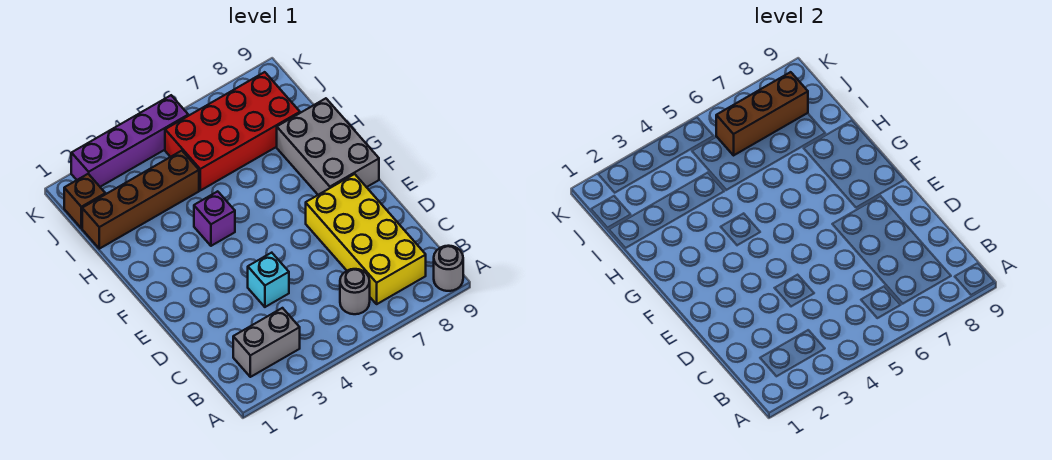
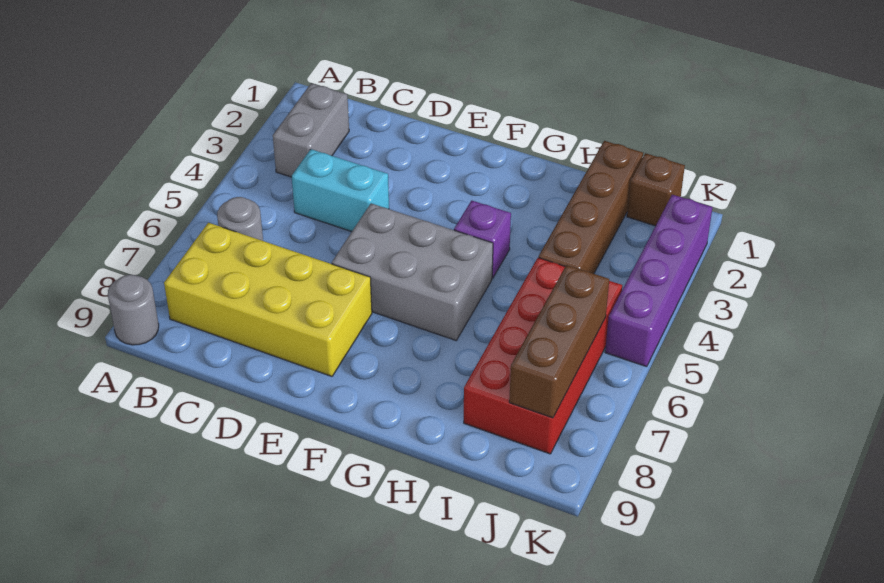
cyan 1x1 brick [248,253,289,307] -> cyan 1x2 brick [292,149,389,232]
grey 2x3 brick [277,98,379,195] -> grey 2x3 brick moved to [332,203,493,340]

